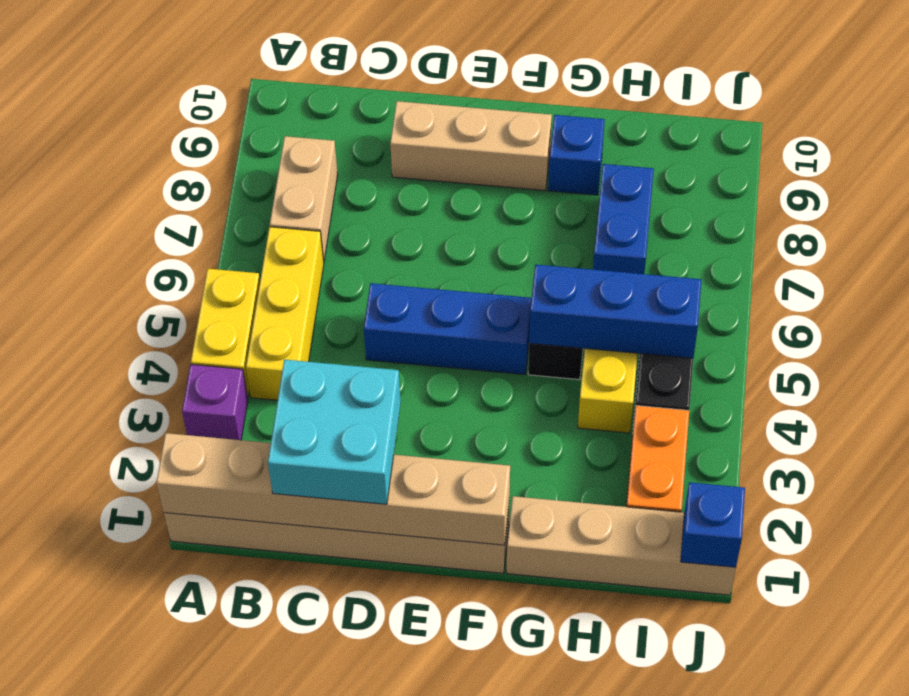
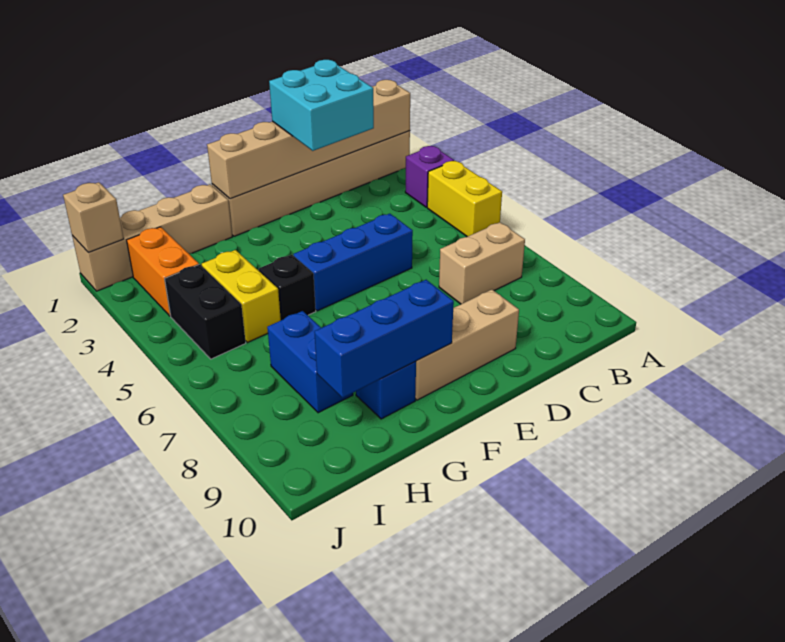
yellow 1x3 brick [246,227,324,400] -> none
tan 1x2 brick [270,136,338,261] -> tan 1x2 brick turned to [439,222,525,304]
blue 1x3 brick [529,265,701,358] -> blue 1x3 brick moved to [314,280,454,398]
blue 1x1 brick [681,482,745,567] -> tan 1x1 brick [63,182,124,252]

